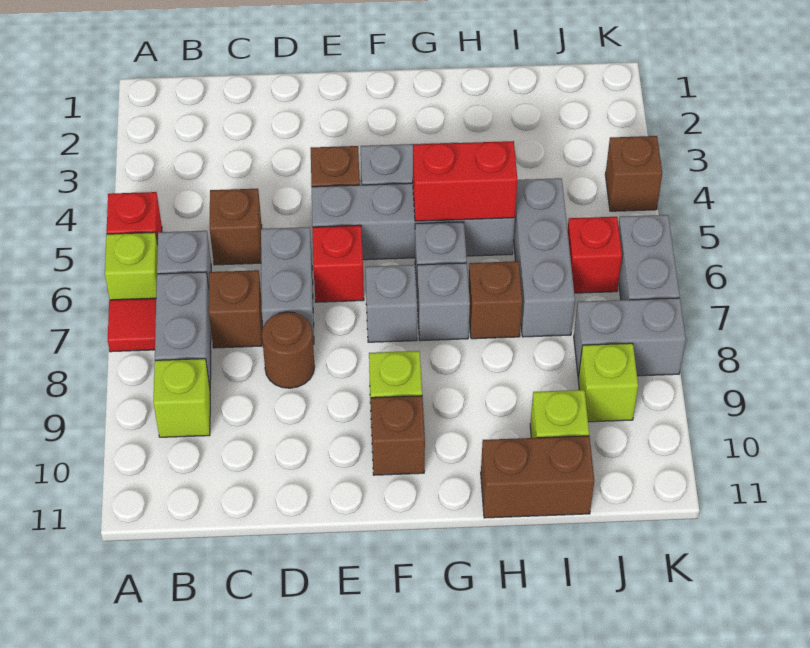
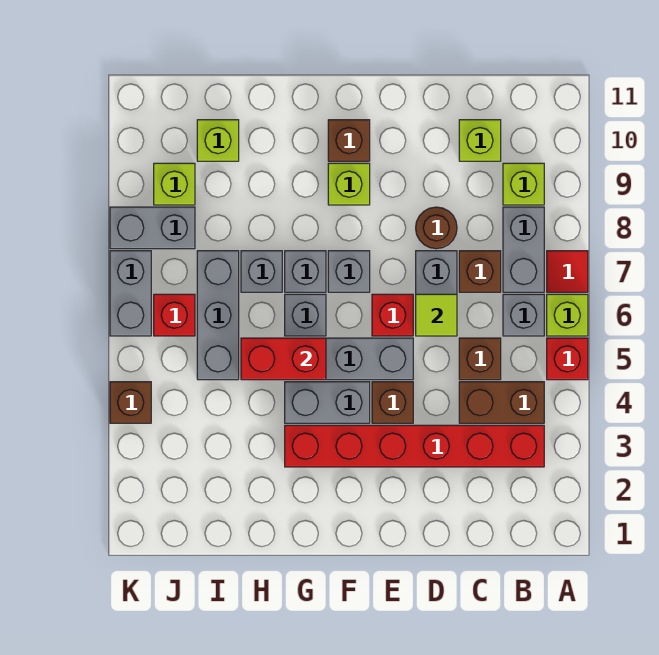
none -> red 1x6 brick [285,425,544,467]
none -> lime 1x1 brick [459,120,501,161]
none -> lime 1x1 tile [416,294,457,336]
brown 1x1 brick [469,261,522,339] -> grey 1x1 brick [241,251,282,292]
brown 1x2 brick [481,436,594,518] -> brown 1x2 brick moved to [459,382,544,423]

